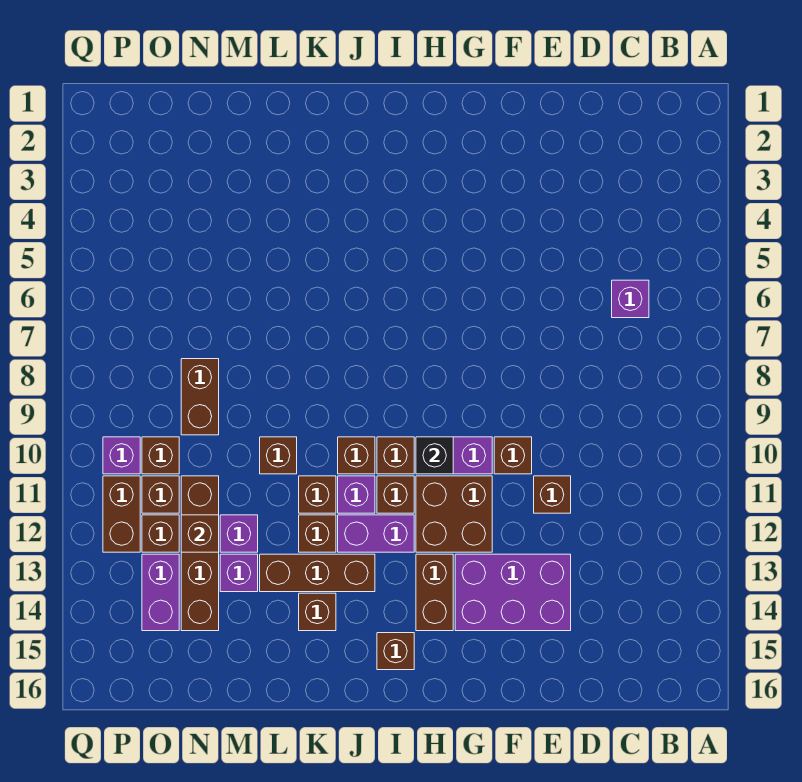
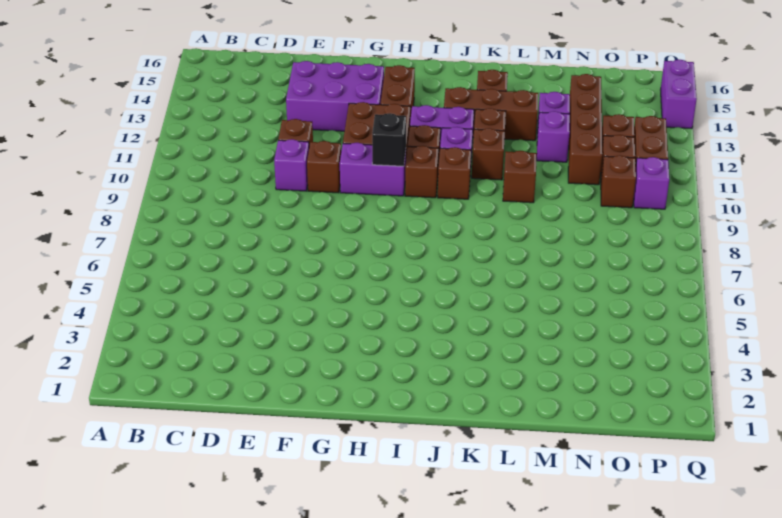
purple 1x1 brick [612,280,649,318] -> purple 1x1 brick moved to [274,139,309,191]
brown 1x1 brick [377,633,414,670] -> none
brown 1x2 brick [181,359,219,435] -> none
brown 1x1 brick [181,515,219,552] -> none
purple 1x2 brick [142,554,179,631] -> purple 1x2 brick moved to [661,60,697,129]

